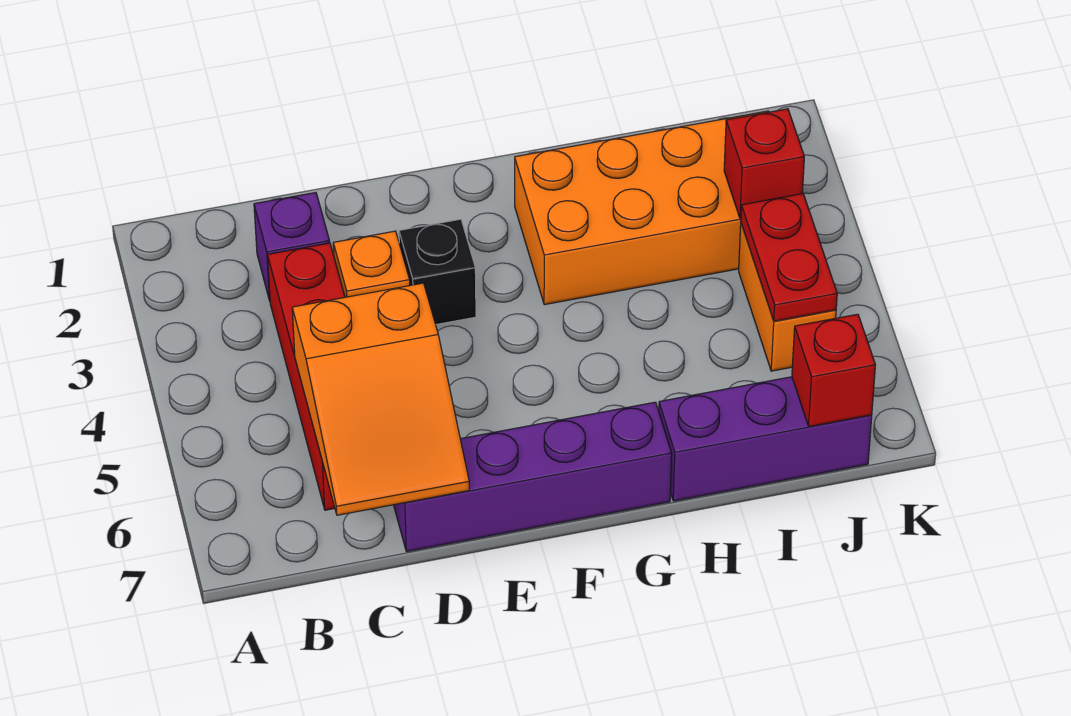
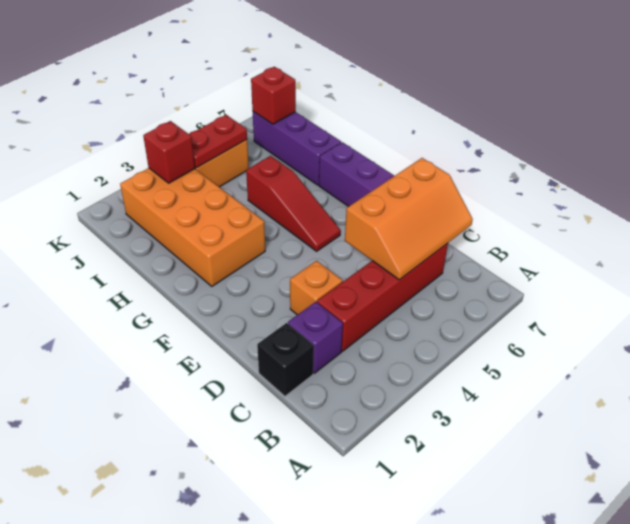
orange 2x3 slope [292,283,469,515] -> orange 2x3 slope turned to [345,158,473,280]
black 1x1 brick [399,219,476,325] -> black 1x1 brick moved to [257,323,314,396]
none -> red 1x3 slope [246,156,341,251]

